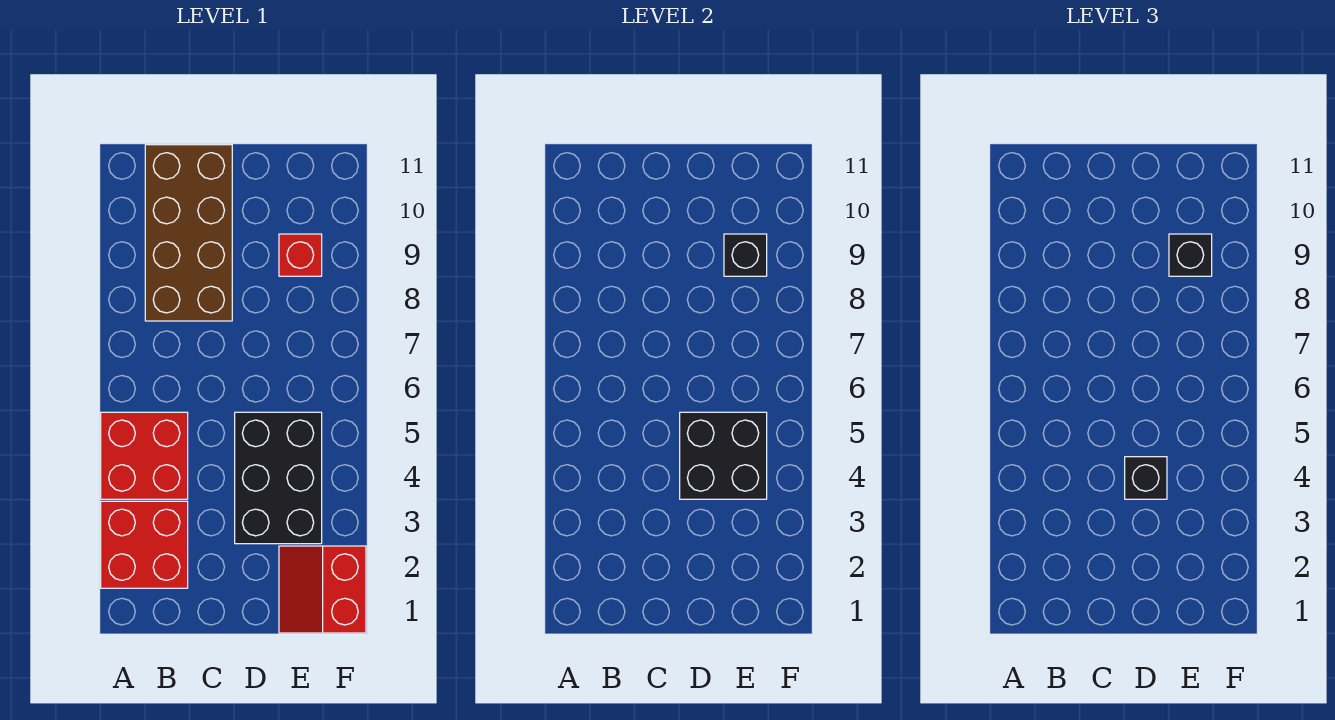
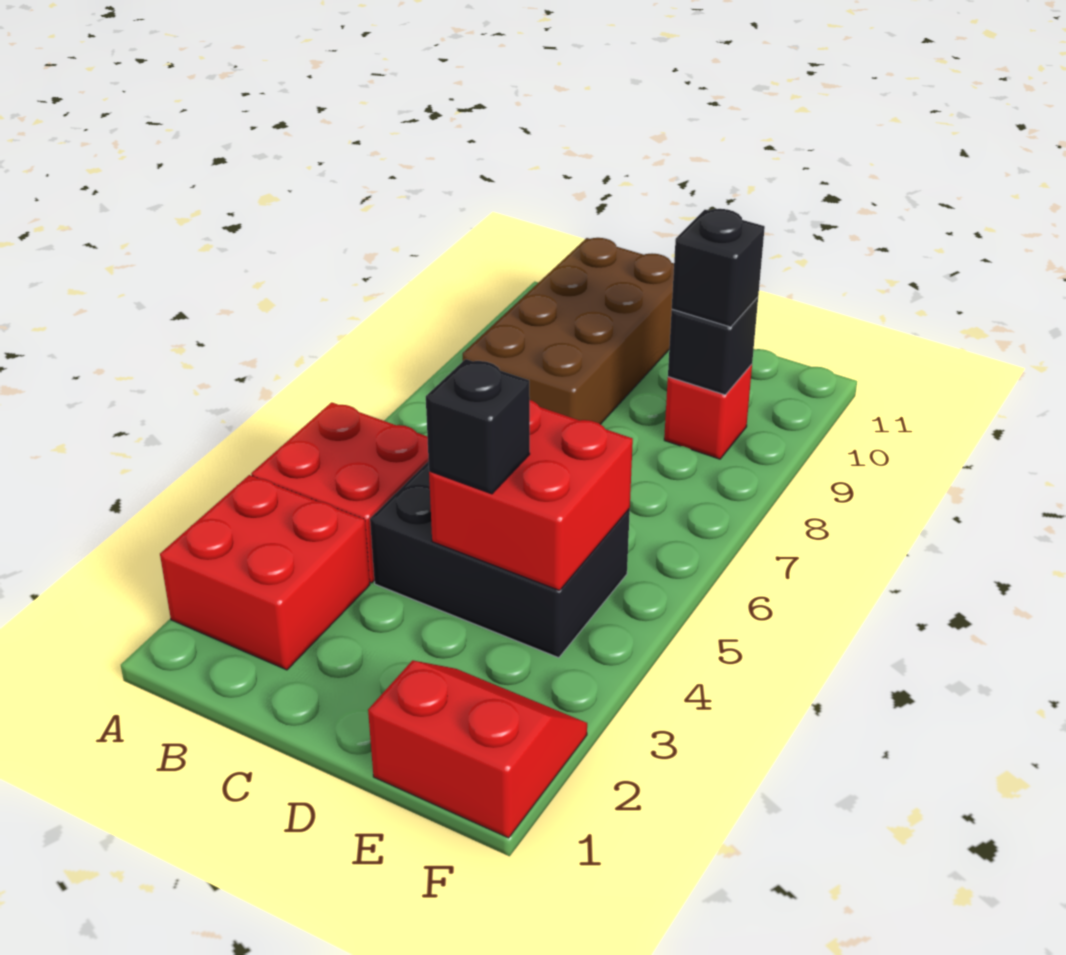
black 2x3 brick [235,412,322,544] -> black 2x3 brick turned to [370,461,630,658]
black 2x2 brick [680,412,767,499] -> red 2x2 brick [429,400,633,590]
red 2x2 slope [279,546,366,633] -> red 2x2 slope turned to [368,660,587,838]

